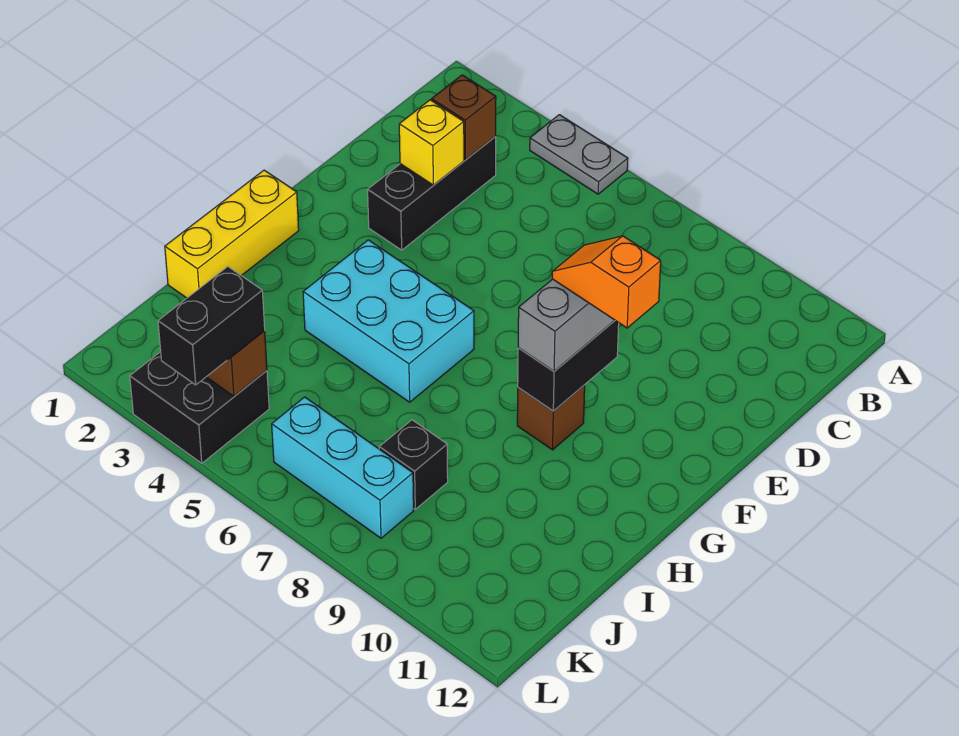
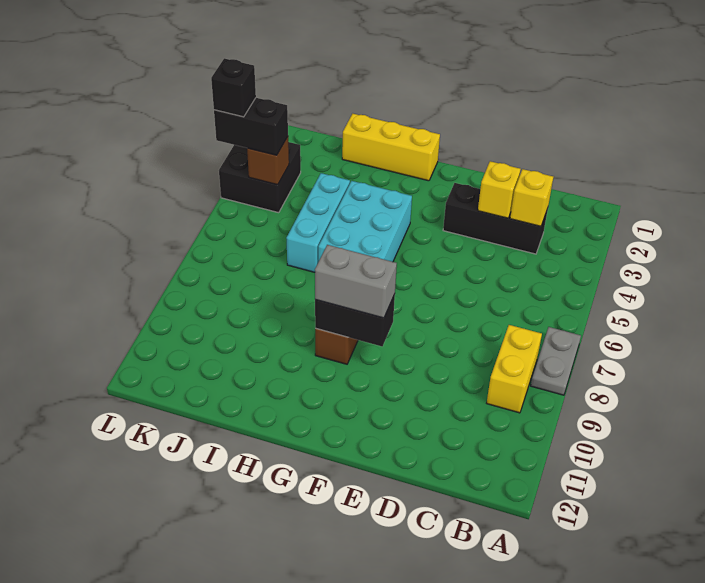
grey 1x2 plate [530,115,628,194] -> grey 1x2 plate moved to [531,327,581,395]
none -> yellow 1x2 brick [487,325,542,413]
brown 1x1 brick [432,75,496,160] -> yellow 1x1 brick [510,169,553,226]
orange 1x2 slope [552,236,661,328] -> none
black 1x1 brick [379,420,448,509] -> black 1x1 brick moved to [211,58,256,117]
cyan 1x3 brick [272,397,414,538] -> cyan 1x3 brick moved to [286,173,350,272]

